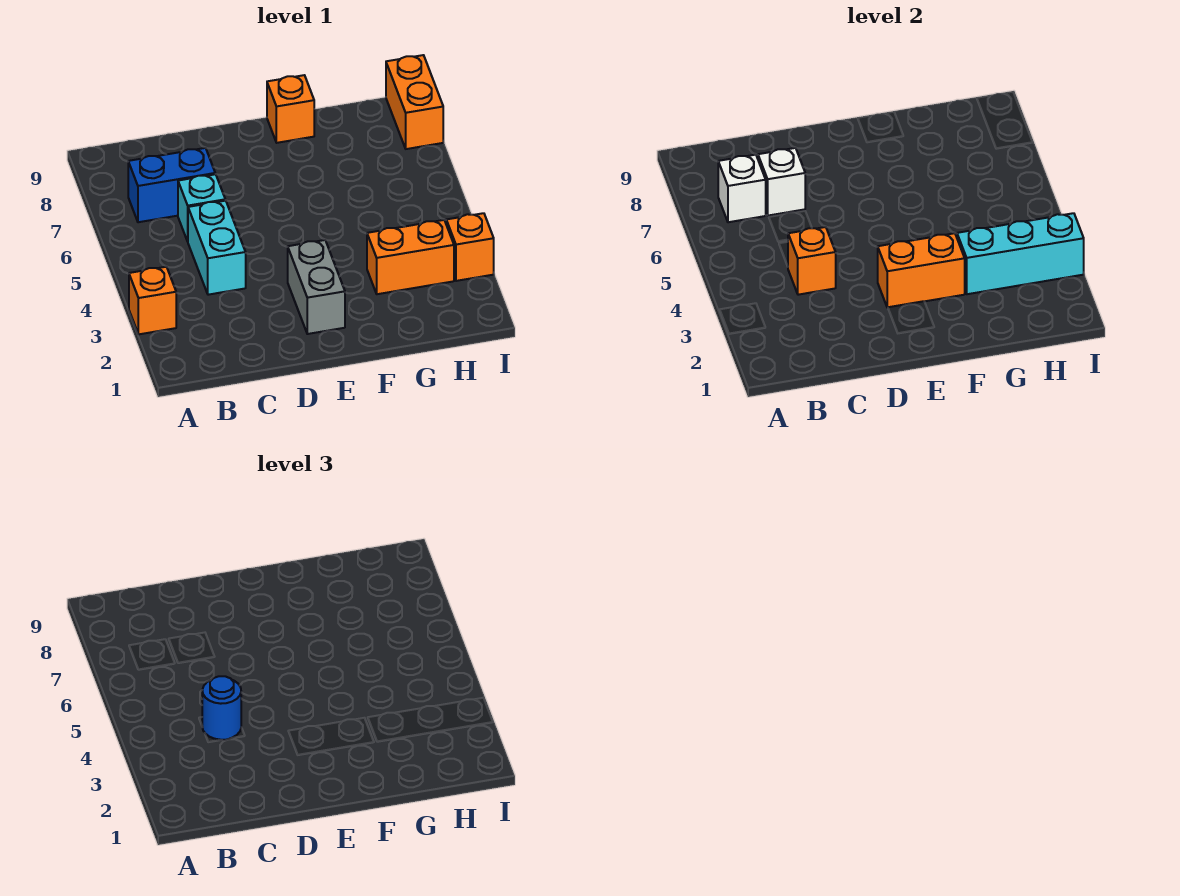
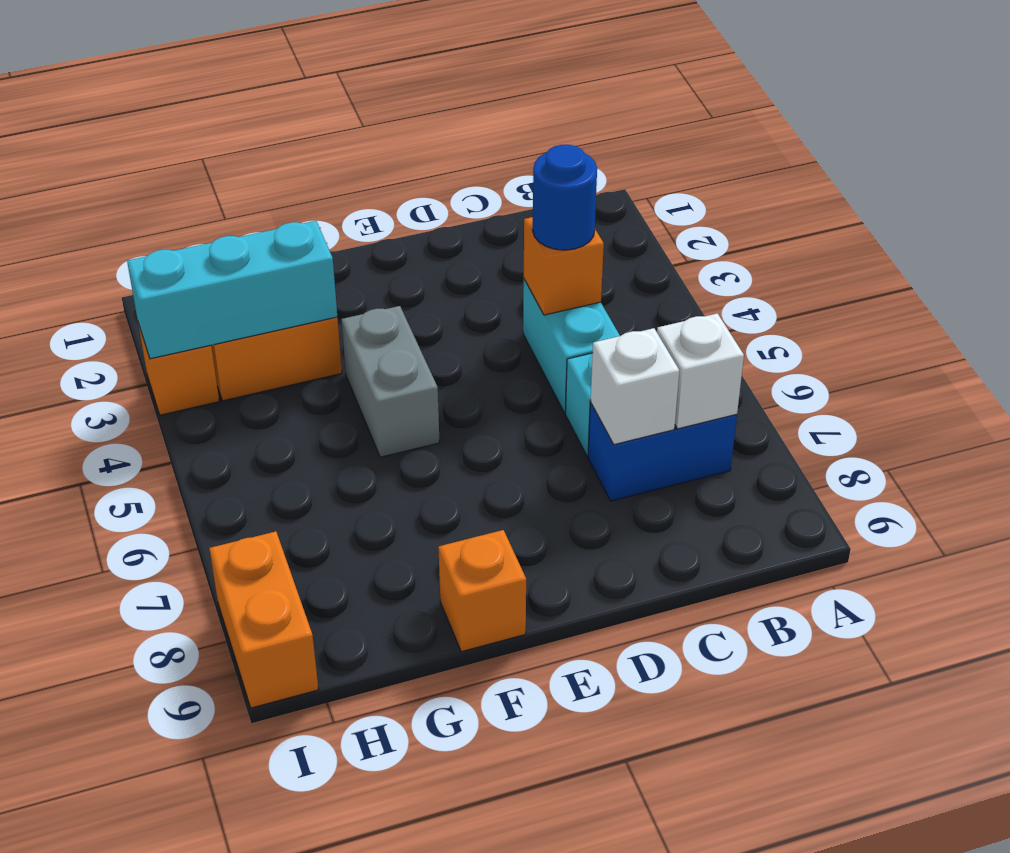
orange 1x1 brick [129,267,176,334] -> none
grey 1x2 brick [288,240,345,334] -> grey 1x2 brick moved to [341,306,440,457]
orange 1x2 brick [878,233,965,308] -> none

